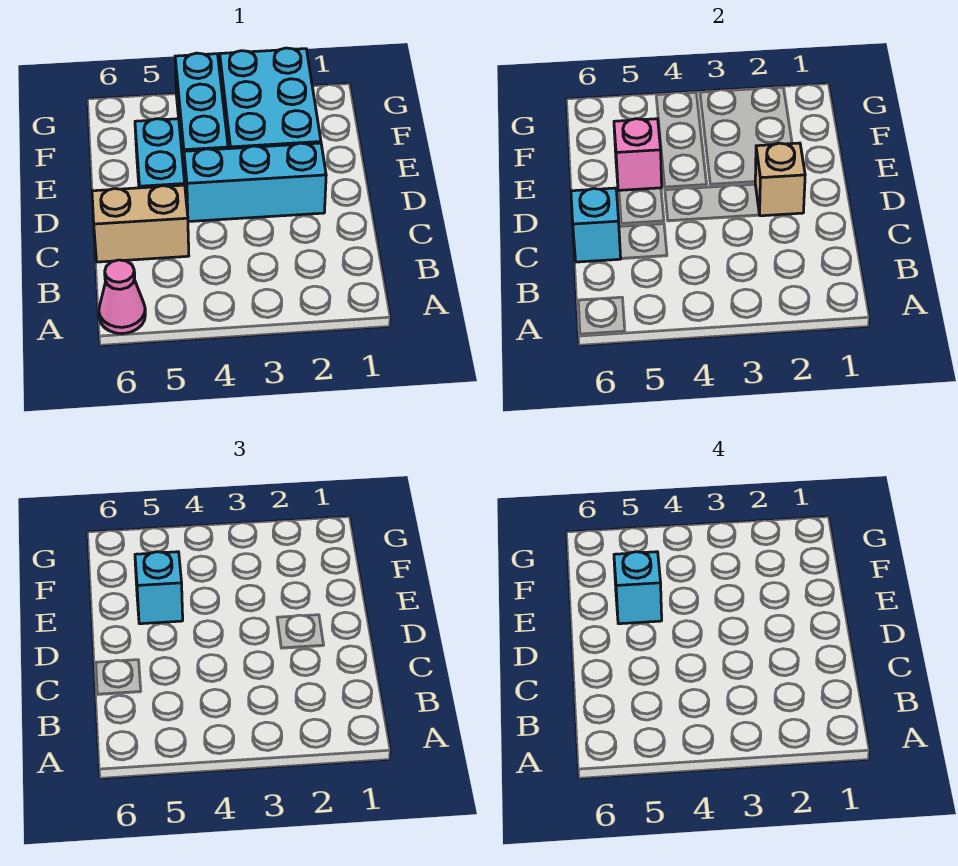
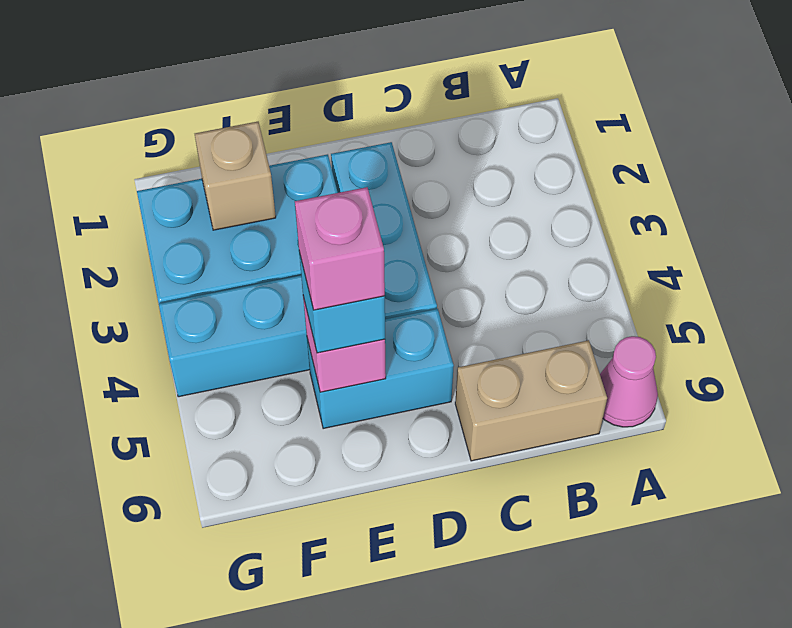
tan 1x2 brick [92,185,189,262] -> tan 1x2 brick turned to [455,340,607,461]
cyan 1x1 brick [571,188,621,262] -> none
tan 1x1 brick [755,143,805,216] -> tan 1x1 brick moved to [195,122,276,230]
cyan 1x1 brick [614,552,662,624] -> pink 1x1 brick [295,187,385,310]

